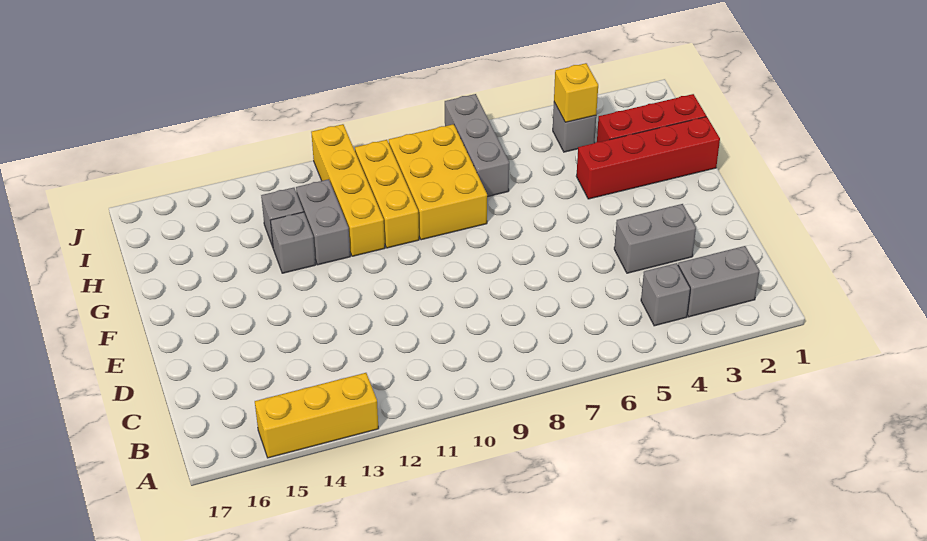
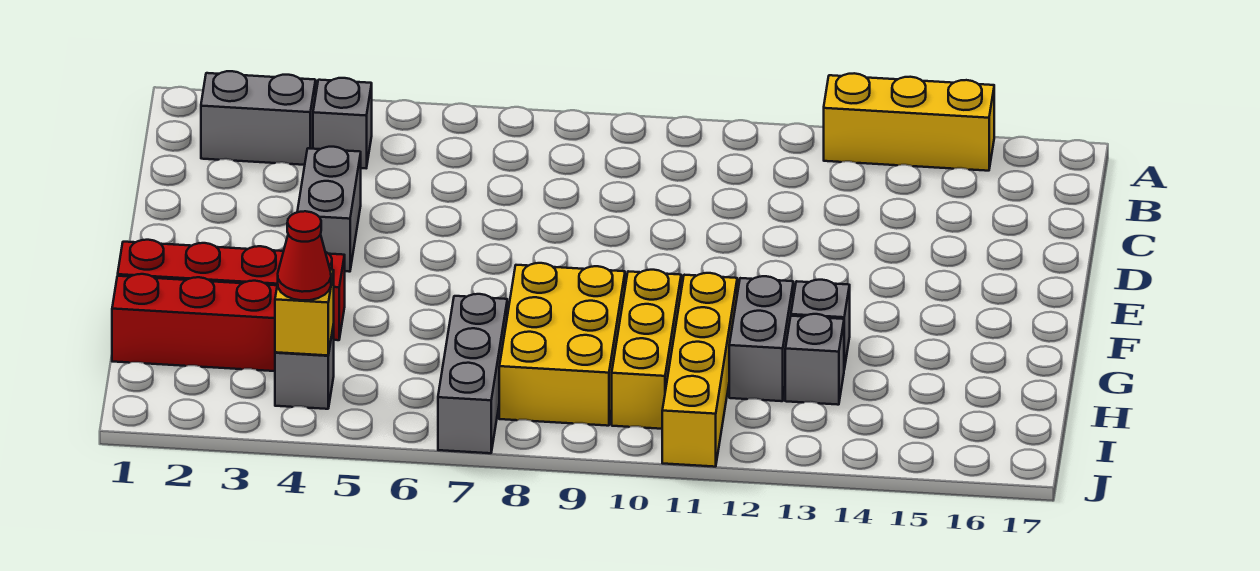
grey 1x2 brick [614,204,696,273] -> grey 1x2 brick turned to [297,147,361,272]
none -> red 1x1 cone [278,211,331,300]

